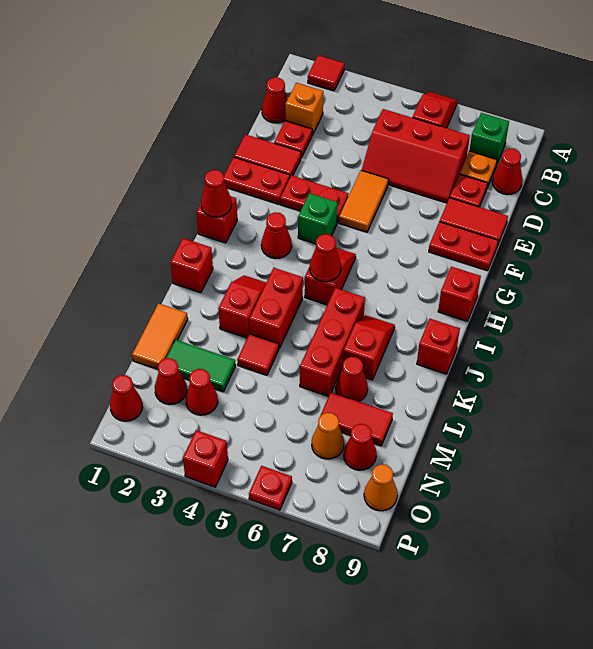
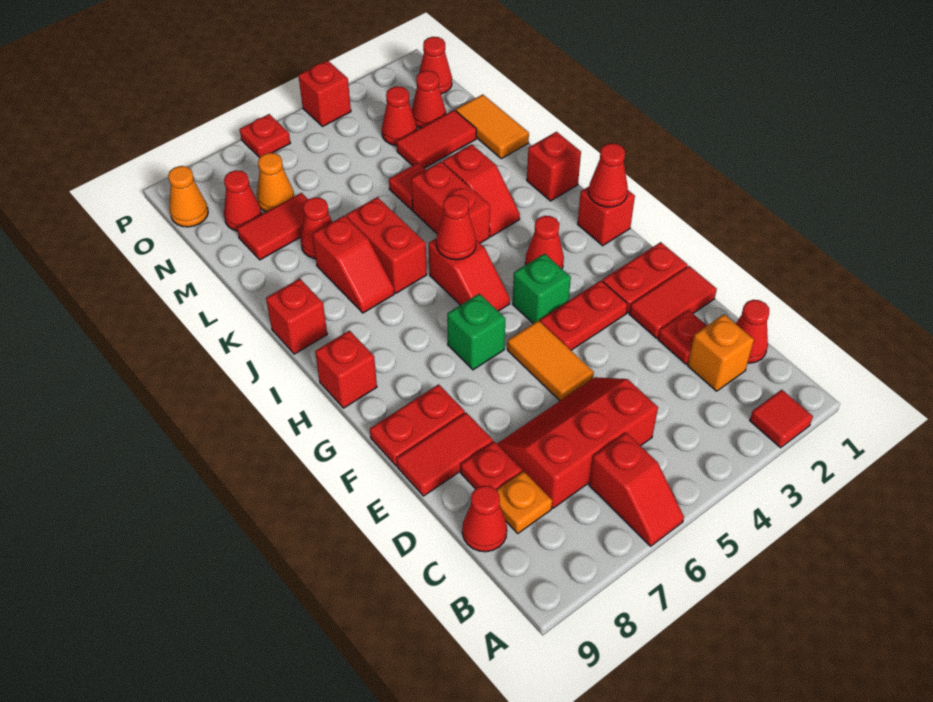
green 1x1 brick [470,113,509,163] -> green 1x1 brick moved to [447,294,505,370]
red 1x3 brick [300,288,365,396] -> red 1x2 brick [346,197,427,293]
green 1x2 tile [166,340,236,392] -> red 1x2 tile [397,110,476,168]

